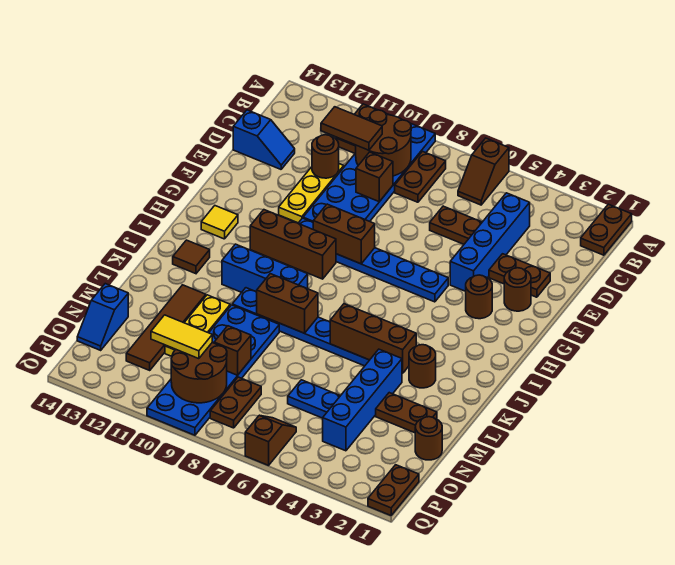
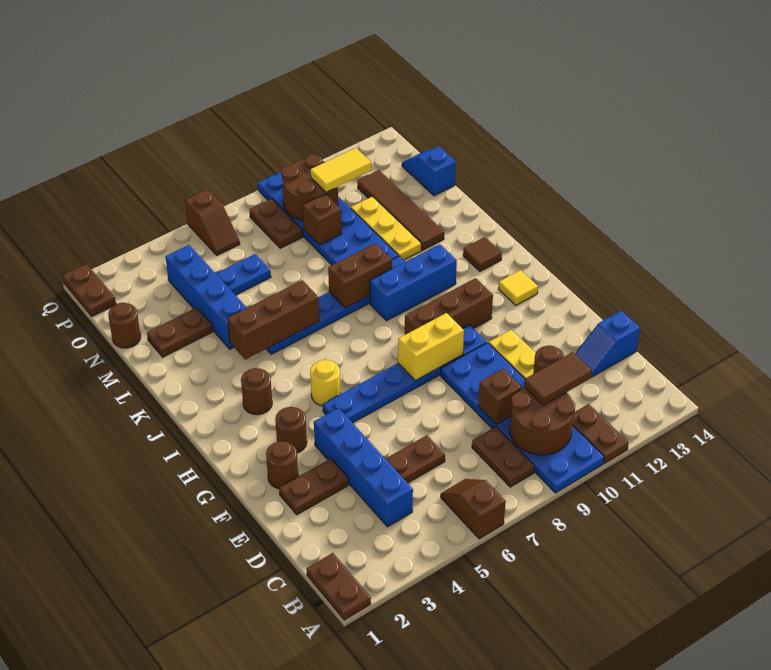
brown 1x2 brick [313,204,375,264] -> yellow 1x2 brick [398,313,464,381]
none -> yellow 1x1 round brick [310,360,341,406]
brown 1x1 round brick [409,345,436,388] -> brown 1x1 round brick moved to [241,368,272,415]

